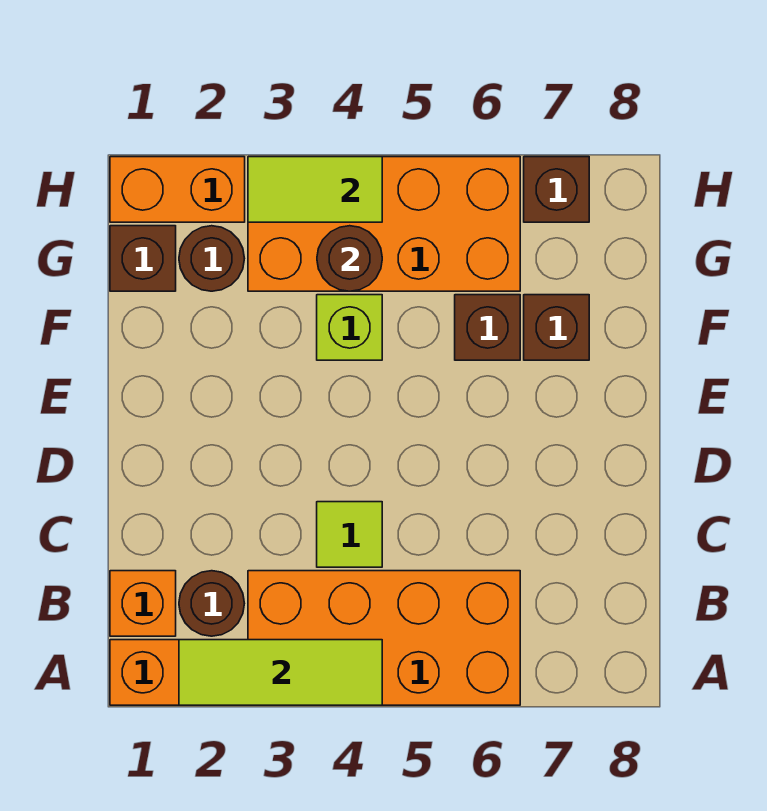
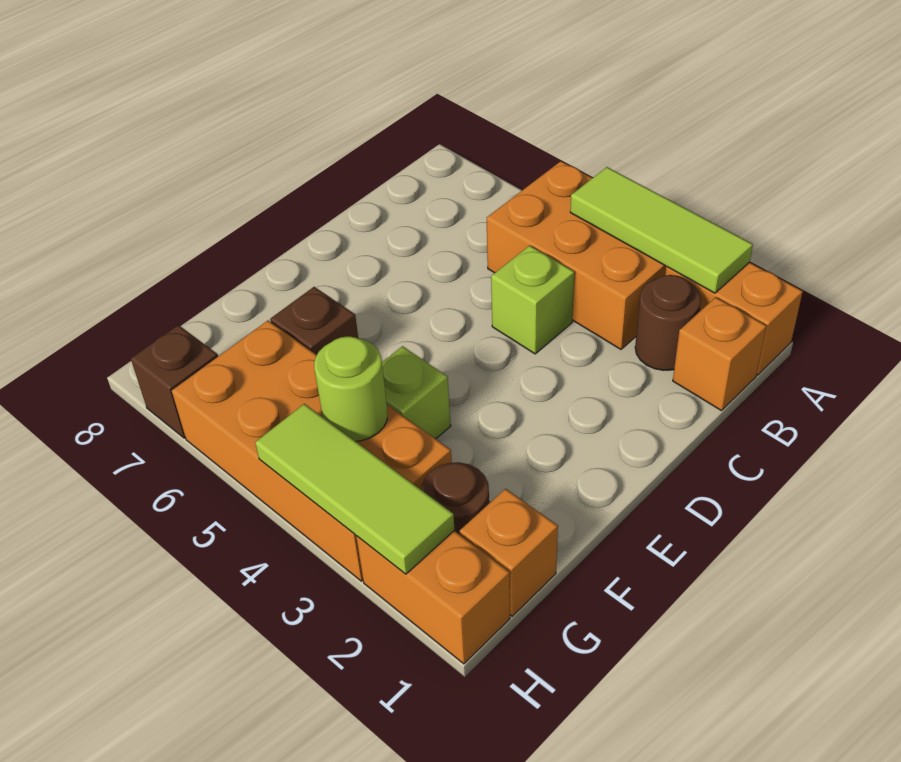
orange 2x4 brick [248,571,520,705] -> orange 2x3 brick [487,161,666,349]
lime 1x1 tile [317,502,382,567] -> lime 1x1 brick [491,246,574,354]
brown 1x1 brick [524,295,589,360] -> none
brown 1x1 brick [110,226,176,291] -> orange 1x1 brick [460,489,558,616]
brown 1x1 round brick [317,226,382,291] -> lime 1x1 round brick [314,336,387,441]
lime 1x2 tile [248,157,382,222] -> lime 1x3 tile [255,404,454,574]

